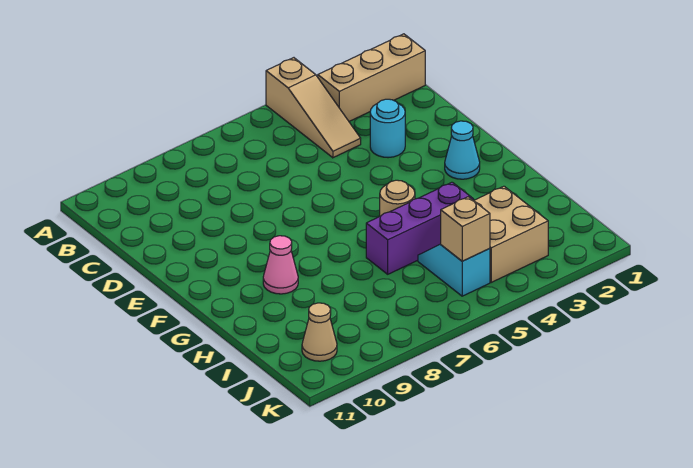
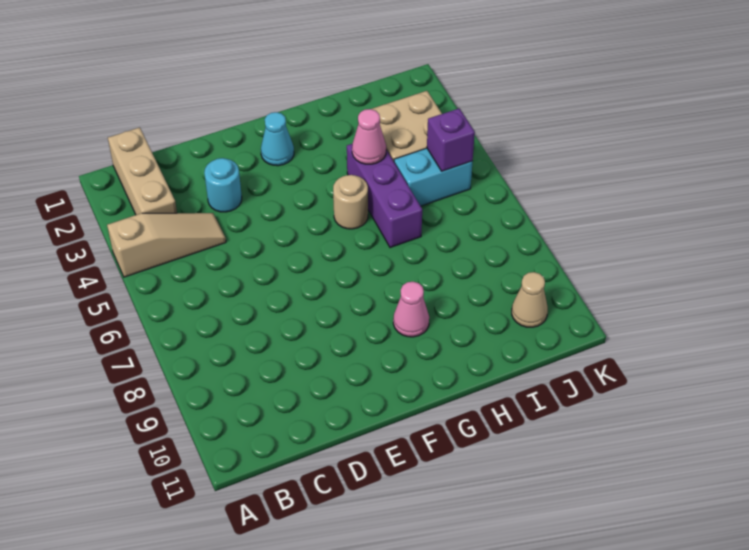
none -> pink 1x1 cone [352,109,386,164]
cyan 1x2 slope [418,244,490,296] -> cyan 1x2 brick [394,148,473,206]
tan 1x1 brick [441,197,490,261] -> purple 1x1 brick [427,109,475,171]

